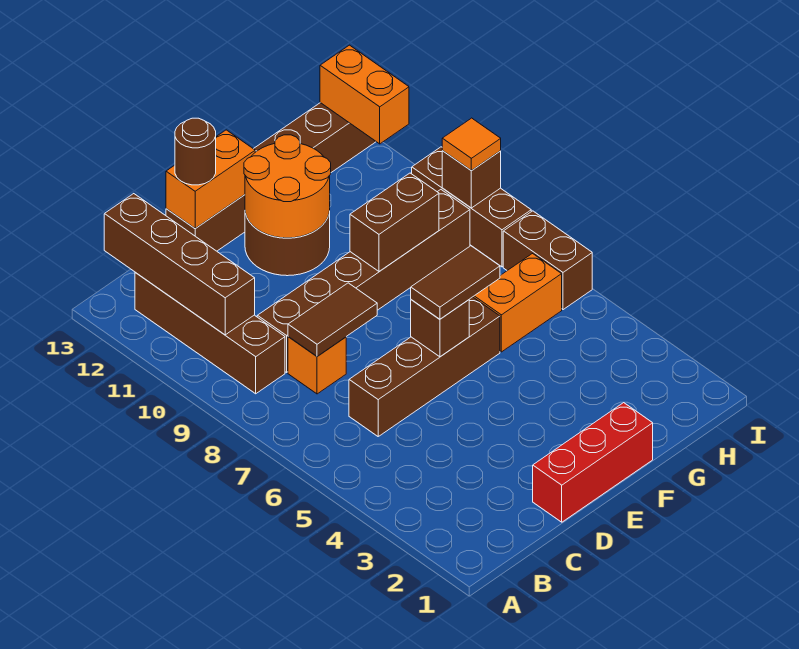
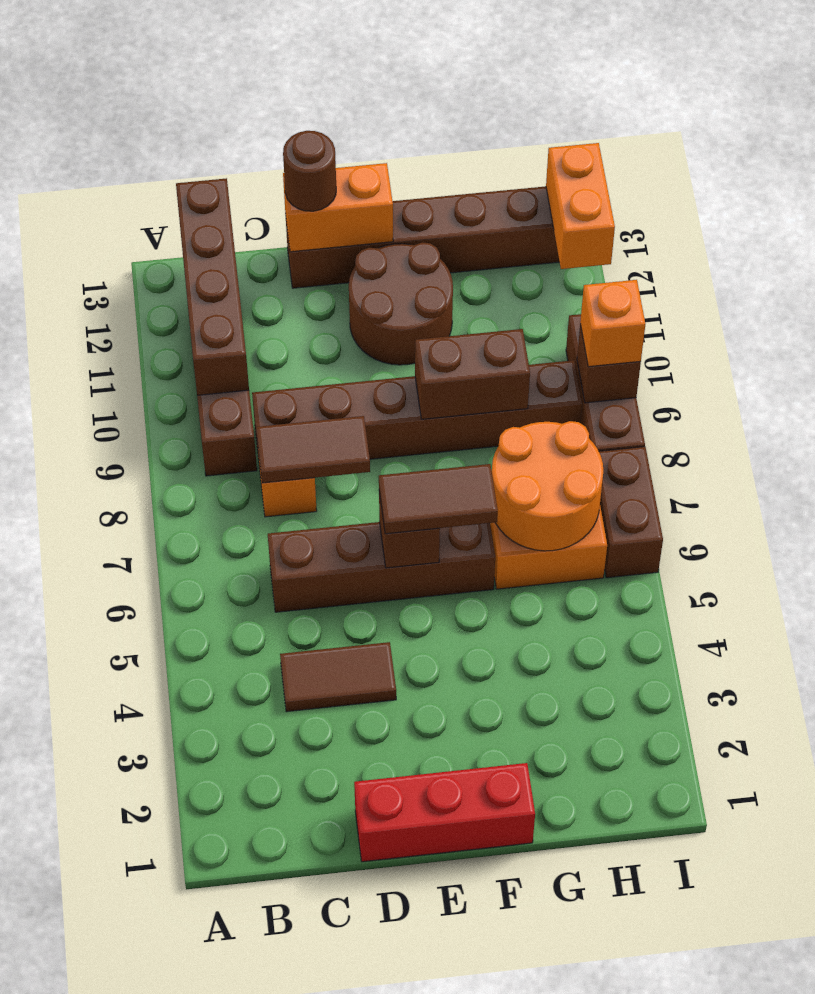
none -> brown 1x2 tile [280,642,396,712]
orange 2x2 round brick [244,135,331,238] -> orange 2x2 round brick moved to [492,421,603,551]
orange 1x1 tile [442,118,501,171] -> orange 1x1 brick [580,280,645,367]

